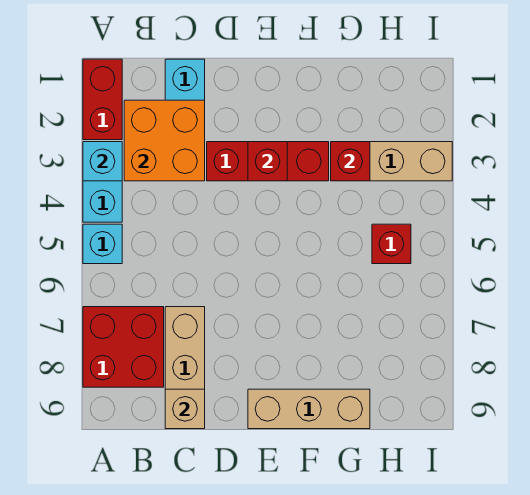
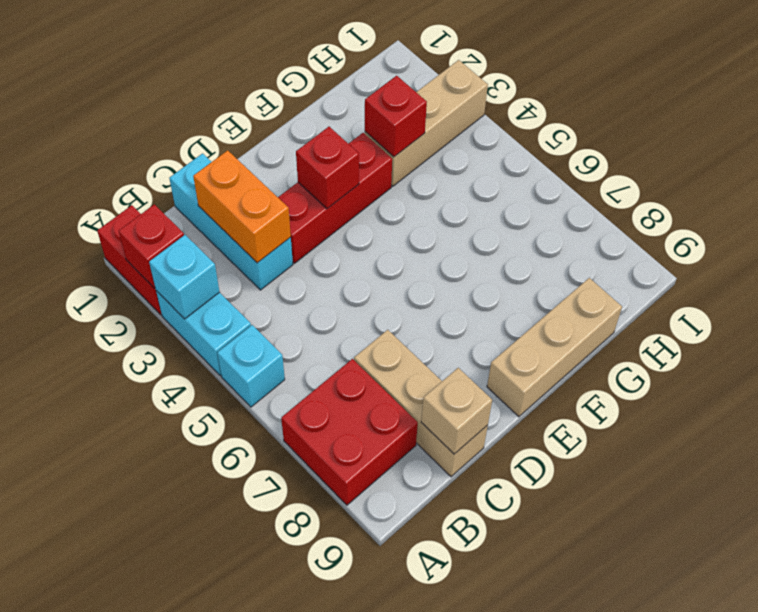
orange 2x2 brick [124,100,205,181] -> orange 1x2 brick [193,150,291,263]
red 1x1 brick [372,224,411,264] -> red 1x1 brick moved to [119,204,184,288]

